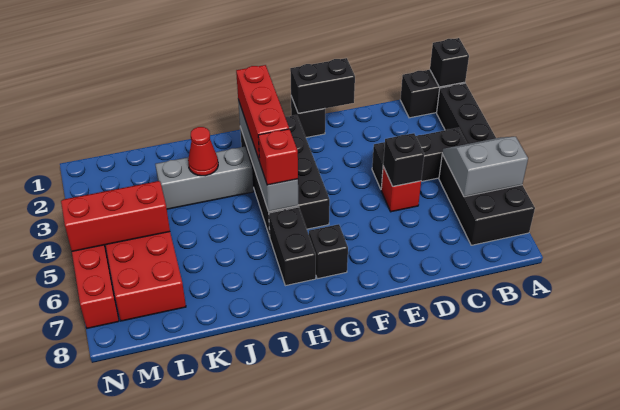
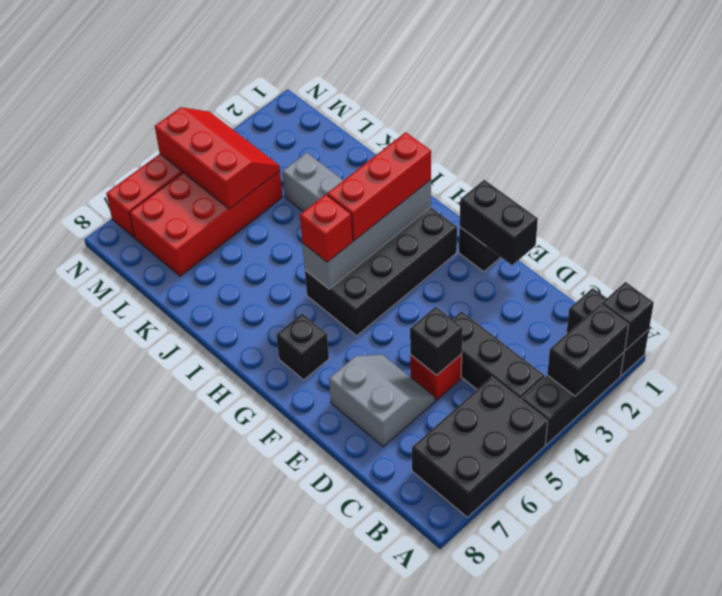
grey 2x2 slope [442,137,528,197] -> grey 2x2 slope moved to [329,355,435,447]
black 1x2 brick [269,207,316,286] -> black 1x2 brick moved to [547,304,629,396]
red 1x1 cone [188,127,218,176] -> none

